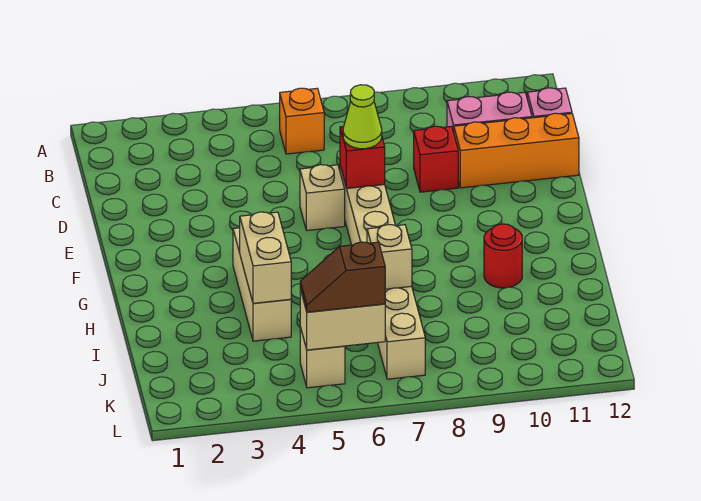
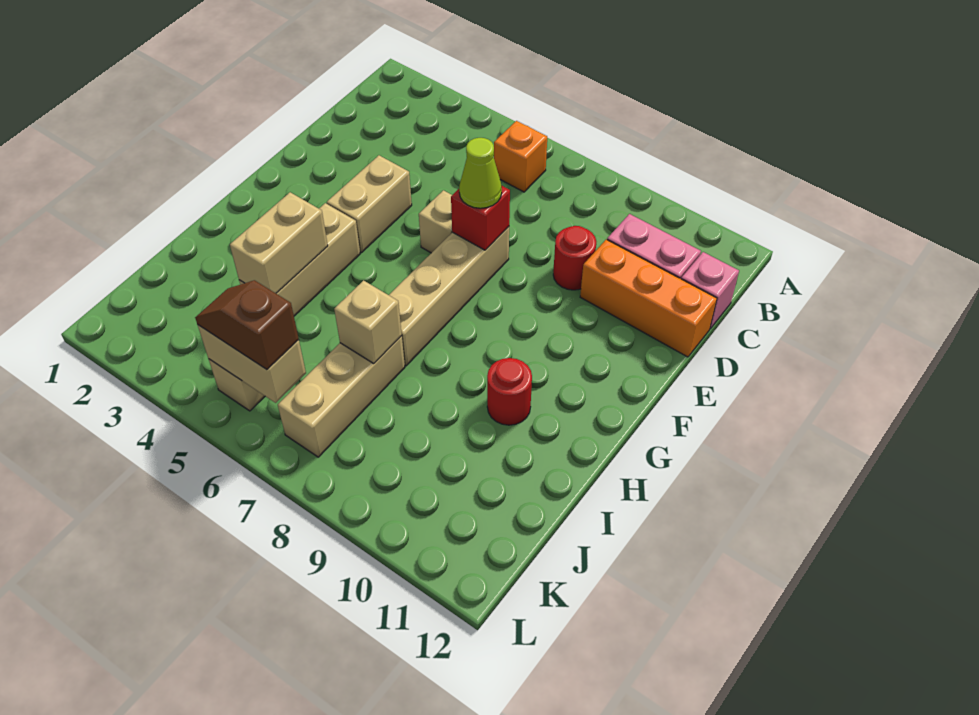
red 1x1 brick [414,126,458,192] -> red 1x1 round brick [553,226,596,290]
none -> tan 1x2 brick [327,155,412,253]

